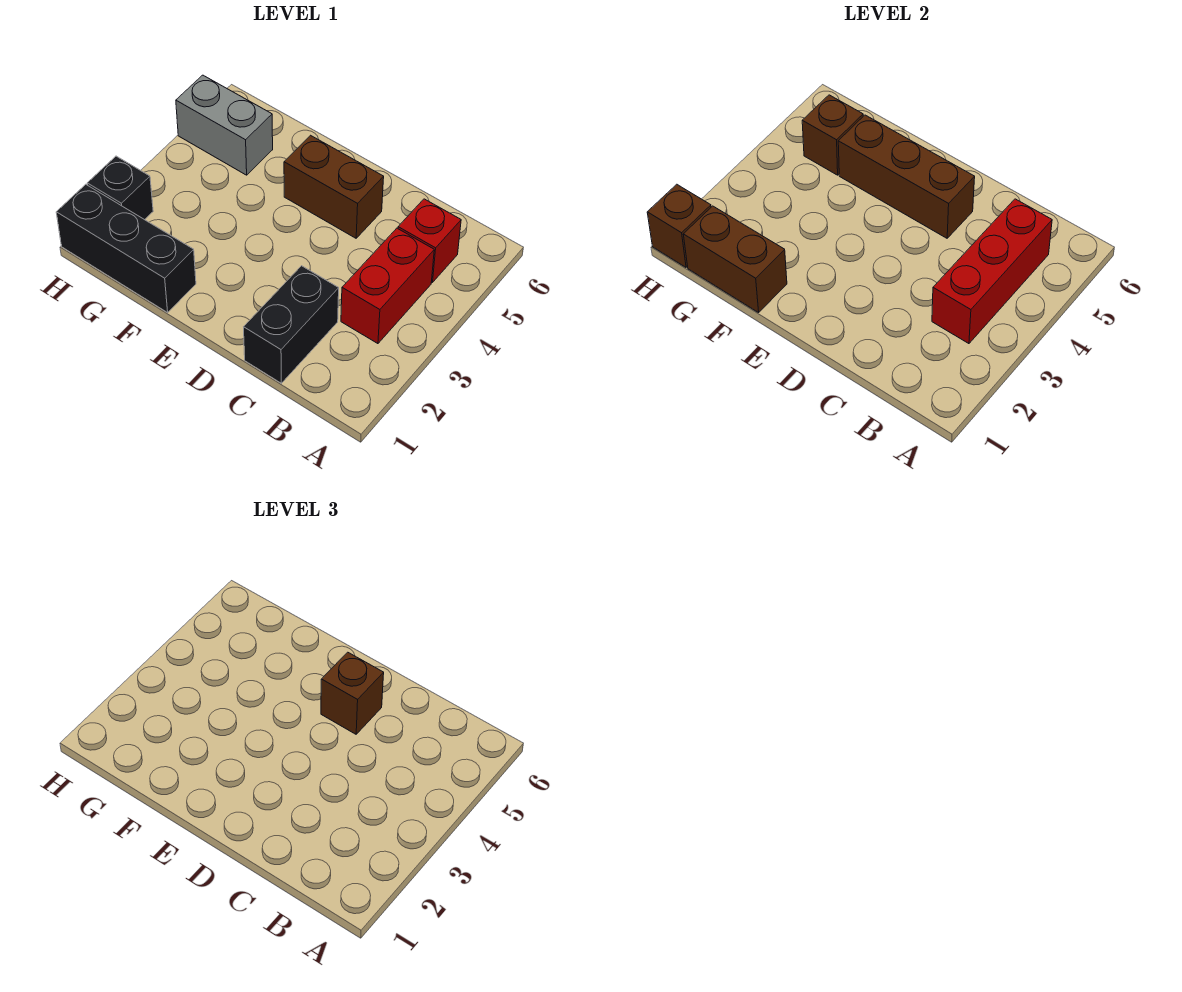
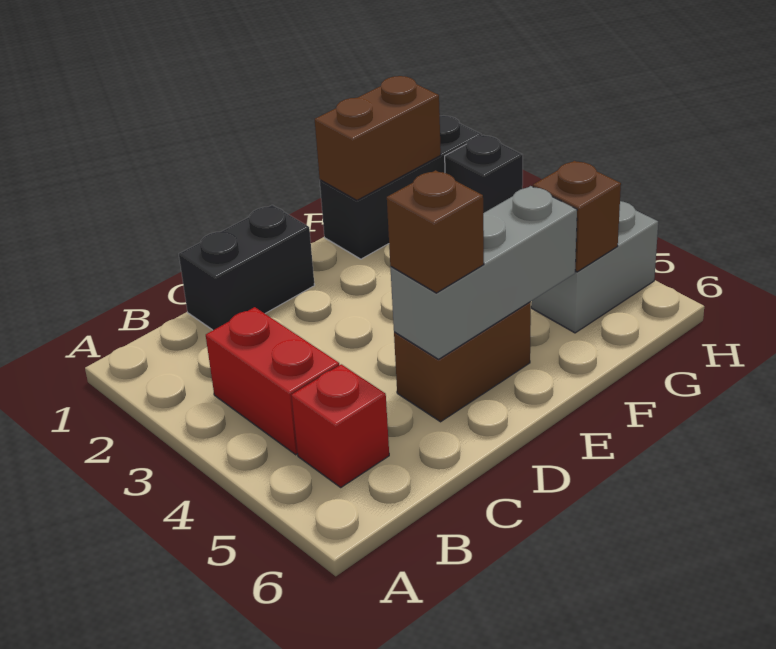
red 1x3 brick [932,199,1052,344] -> none
black 1x2 brick [244,266,339,383] -> black 1x2 brick turned to [179,205,315,330]
brown 1x3 brick [838,115,975,238] -> grey 1x3 brick [390,186,577,359]
brown 1x1 brick [647,184,711,267] -> none

